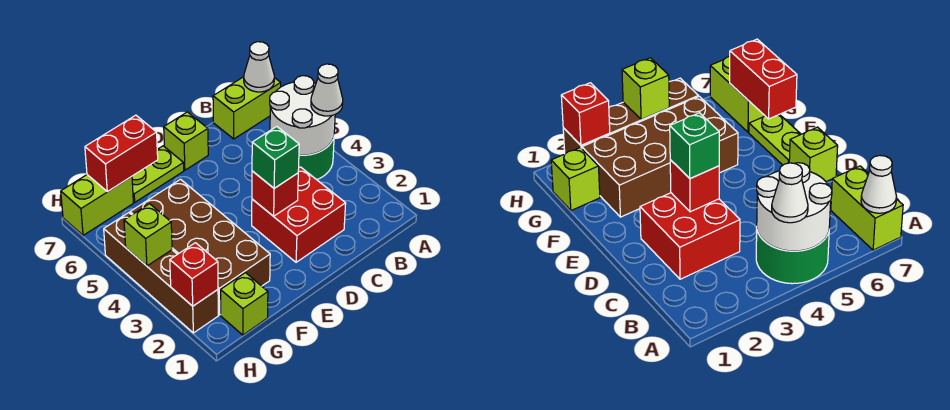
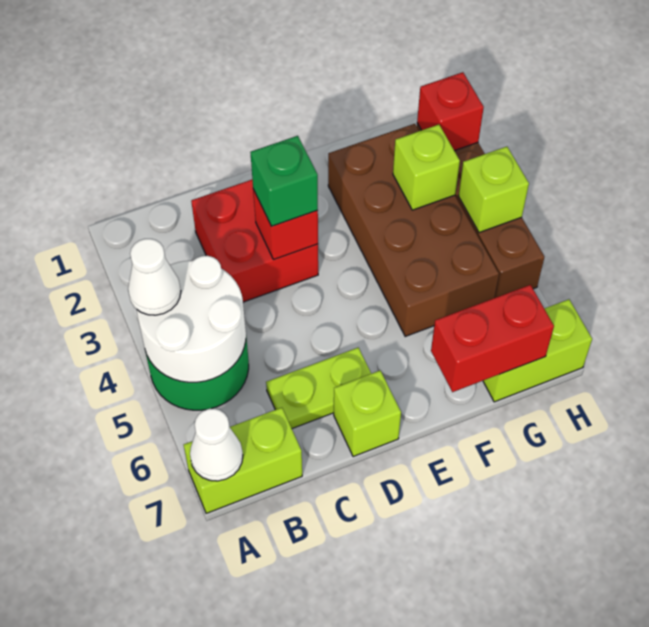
lime 1x2 plate [132,146,184,202] -> lime 1x2 plate moved to [266,348,371,429]
lime 1x1 brick [221,273,268,335] -> lime 1x1 brick moved to [393,125,460,210]

